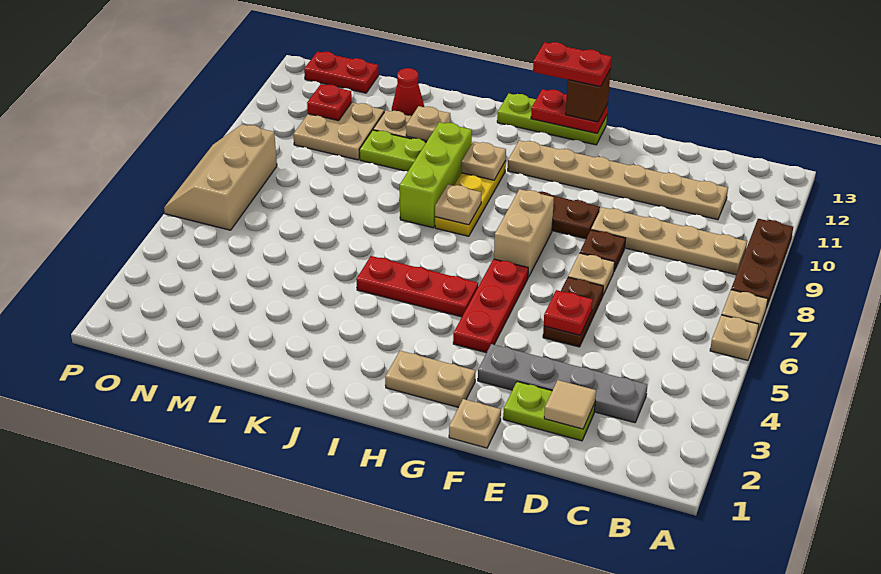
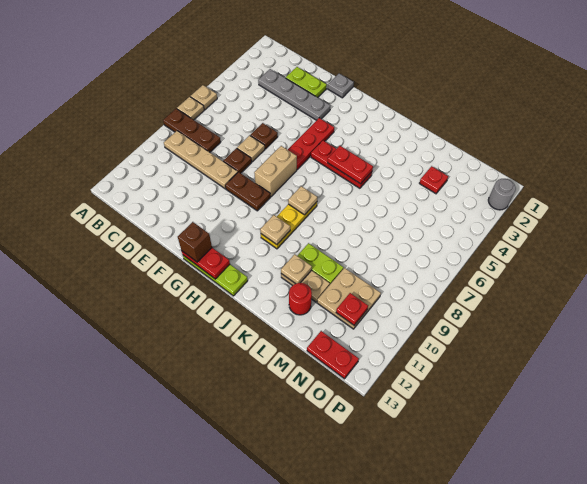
brown 1x3 plate [731,219,793,308] -> brown 1x3 plate turned to [163,109,221,152]
tan 1x6 plate [508,140,728,220] -> none
tan 1x1 tile [544,380,596,429] -> none
brown 1x2 plate [543,277,603,347] -> brown 1x1 plate [250,123,278,149]
red 1x1 plate [544,290,593,335] -> red 1x1 plate moved to [419,166,448,194]
tan 1x1 plate [449,399,501,448] -> grey 1x1 plate [328,73,354,98]
tan 1x2 plate [385,351,475,407] -> none
red 1x2 plate [533,42,612,87] -> red 1x2 plate moved to [328,146,373,184]
lime 1x3 brick [400,122,472,228] -> none
red 1x1 cone [392,68,424,116] -> red 1x1 round brick [289,283,312,315]
tan 2x3 slope [164,124,277,230] -> none
none -> grey 1x1 round brick [488,179,516,210]

